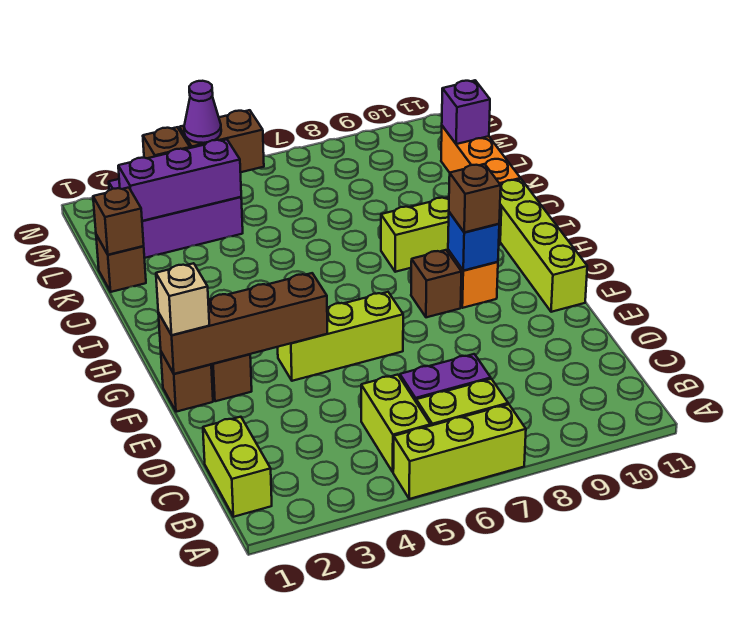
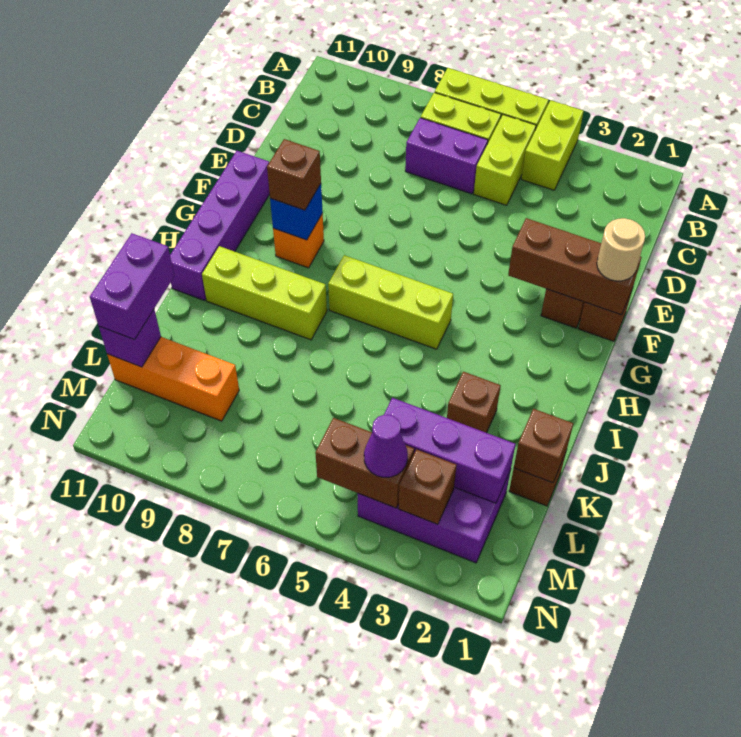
lime 1x2 brick [203,417,272,517] -> lime 1x2 brick moved to [521,100,583,190]
brown 1x4 brick [158,273,327,374] -> brown 1x3 brick [508,218,642,315]
tan 1x1 brick [156,263,209,335] -> tan 1x1 round brick [597,218,645,281]
lime 1x3 brick [278,292,403,381] -> lime 1x3 brick moved to [328,255,453,349]
lime 1x4 brick [500,179,587,312] -> purple 1x4 brick [170,151,270,301]
brown 1x1 brick [411,250,462,317] -> brown 1x1 brick moved to [447,372,501,433]
orange 1x3 brick [441,126,521,184] -> orange 1x3 brick turned to [107,337,239,421]
none -> purple 1x2 brick [90,233,174,340]

